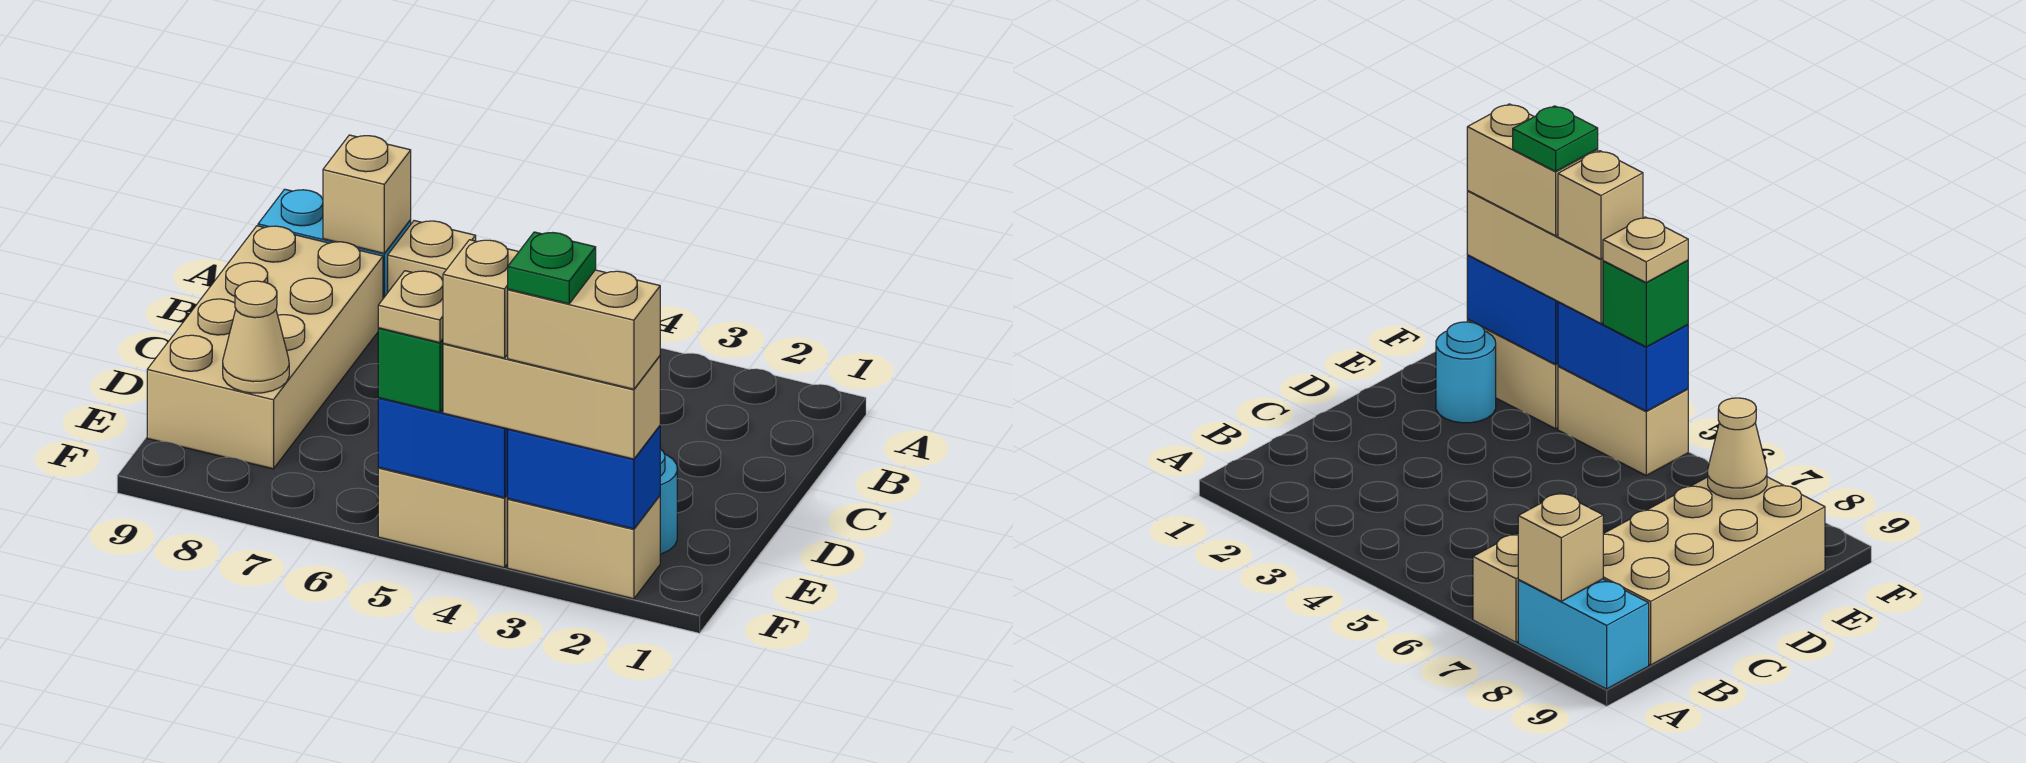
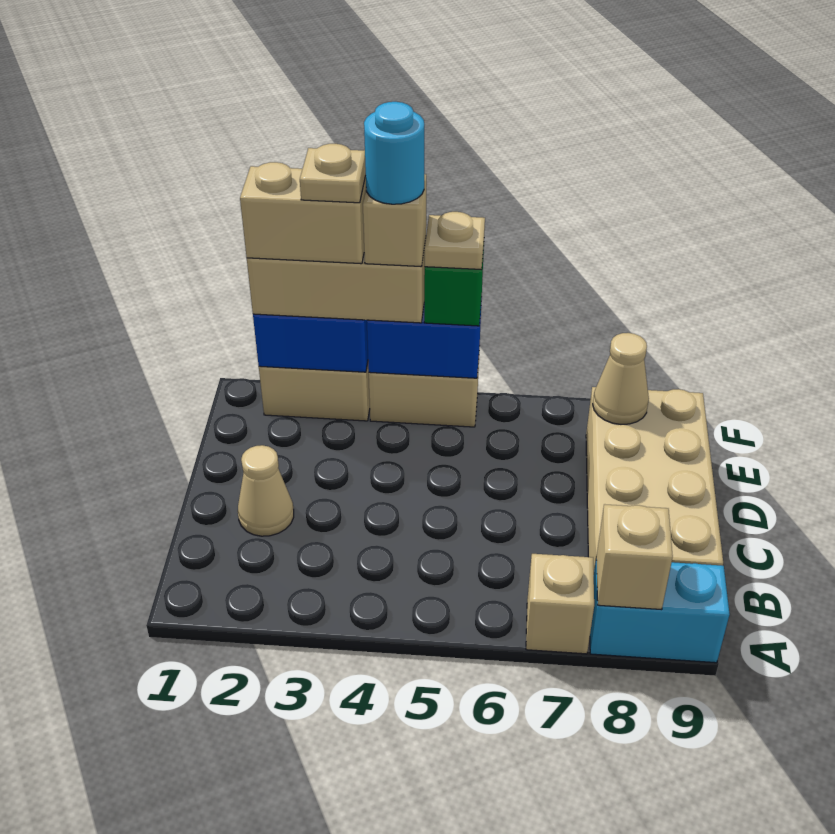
none -> tan 1x1 cone [238,445,294,536]
cyan 1x1 round brick [660,449,677,554] -> cyan 1x1 round brick moved to [364,102,424,204]
green 1x1 plate [508,232,596,304] -> tan 1x1 plate [300,144,366,203]

